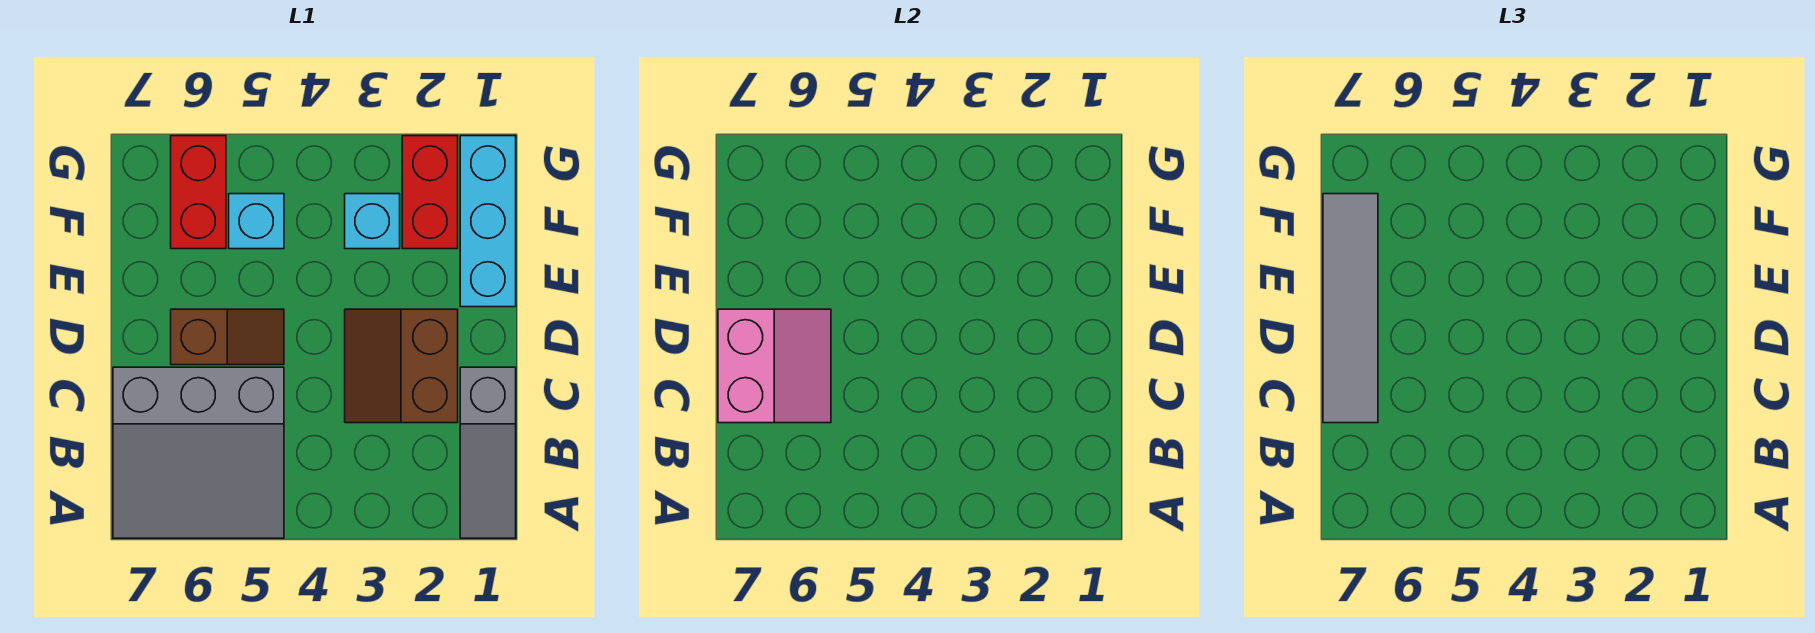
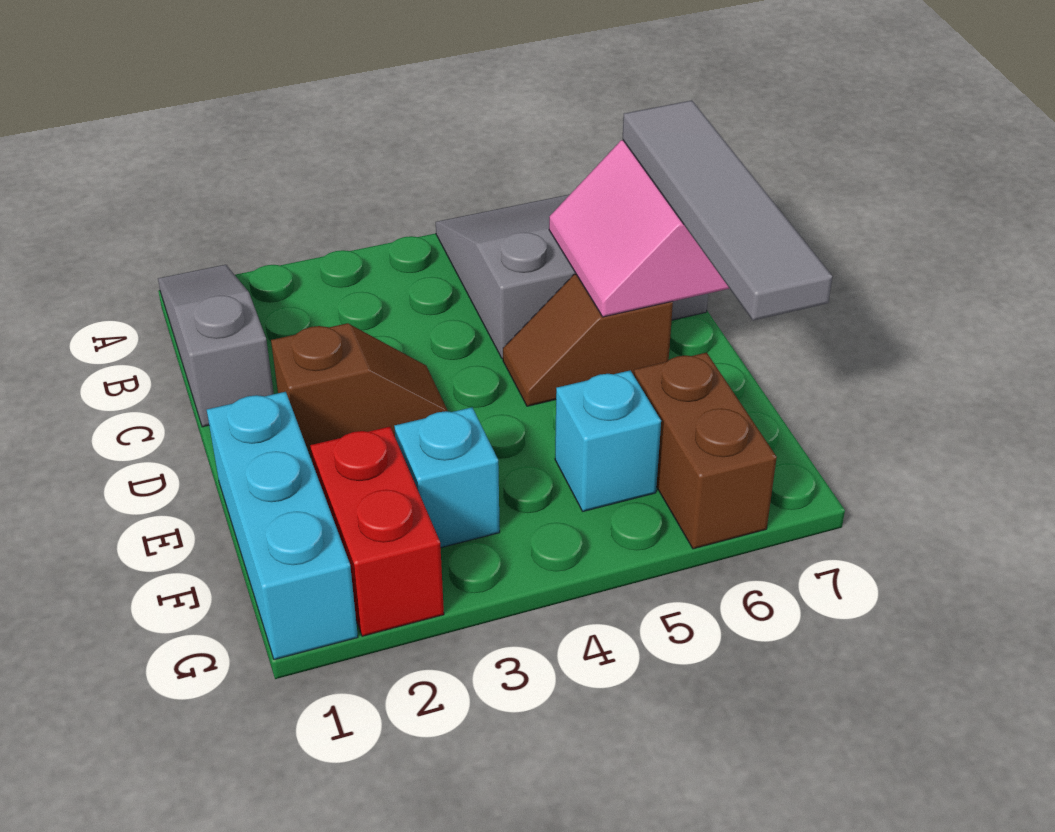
brown 2x2 slope [345,309,458,423] -> brown 1x2 slope [271,323,448,457]
red 1x2 brick [171,136,226,249] -> brown 1x2 brick [634,353,777,549]

